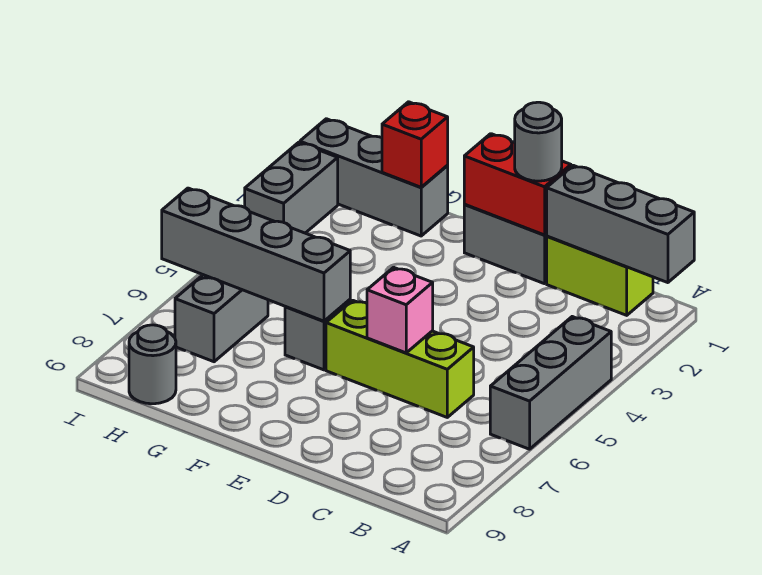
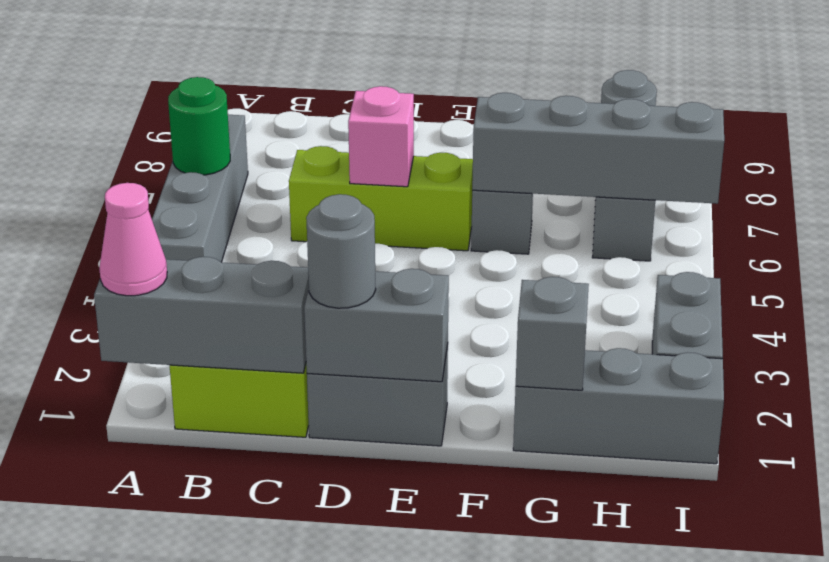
none -> pink 1x1 cone [99,183,167,296]
grey 1x3 brick [490,317,611,449] -> grey 1x4 brick [152,115,248,262]
none -> green 1x1 round brick [168,77,230,175]
red 1x2 brick [464,134,571,235] -> grey 1x2 brick [304,269,449,382]
red 1x1 brick [382,102,448,187] -> grey 1x1 brick [516,277,589,390]

